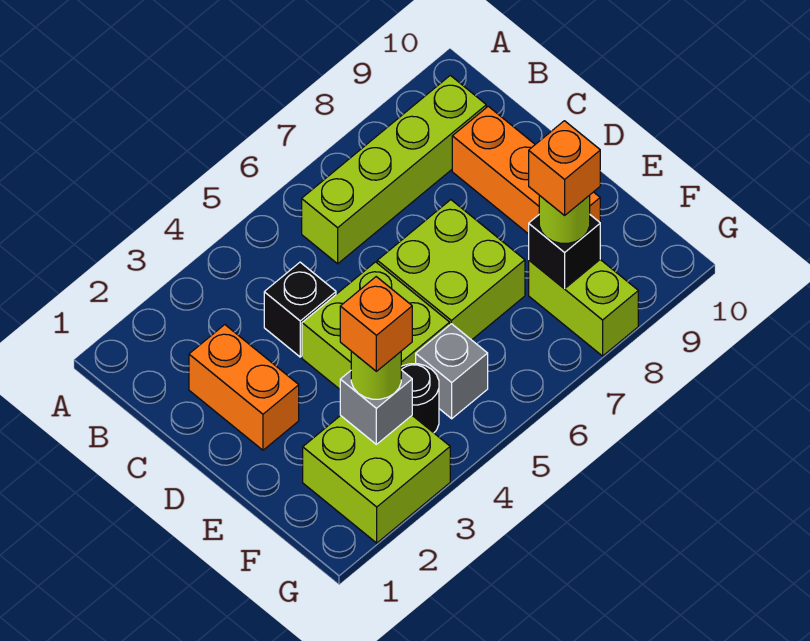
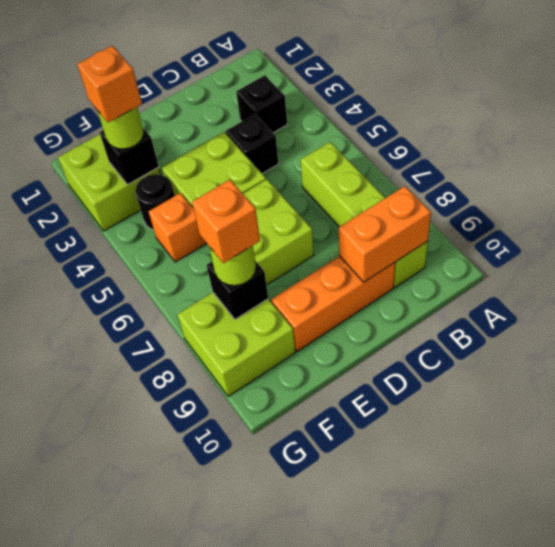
none -> black 1x1 brick [236,75,287,133]
orange 1x2 brick [189,325,299,450] -> orange 1x2 brick moved to [339,186,431,282]
grey 1x1 brick [340,370,412,444] -> black 1x1 brick [100,128,159,185]
grey 1x1 brick [416,324,488,419] -> orange 1x1 brick [148,193,206,262]
lime 1x2 brick [529,260,638,356] -> lime 2x2 brick [177,292,296,397]

